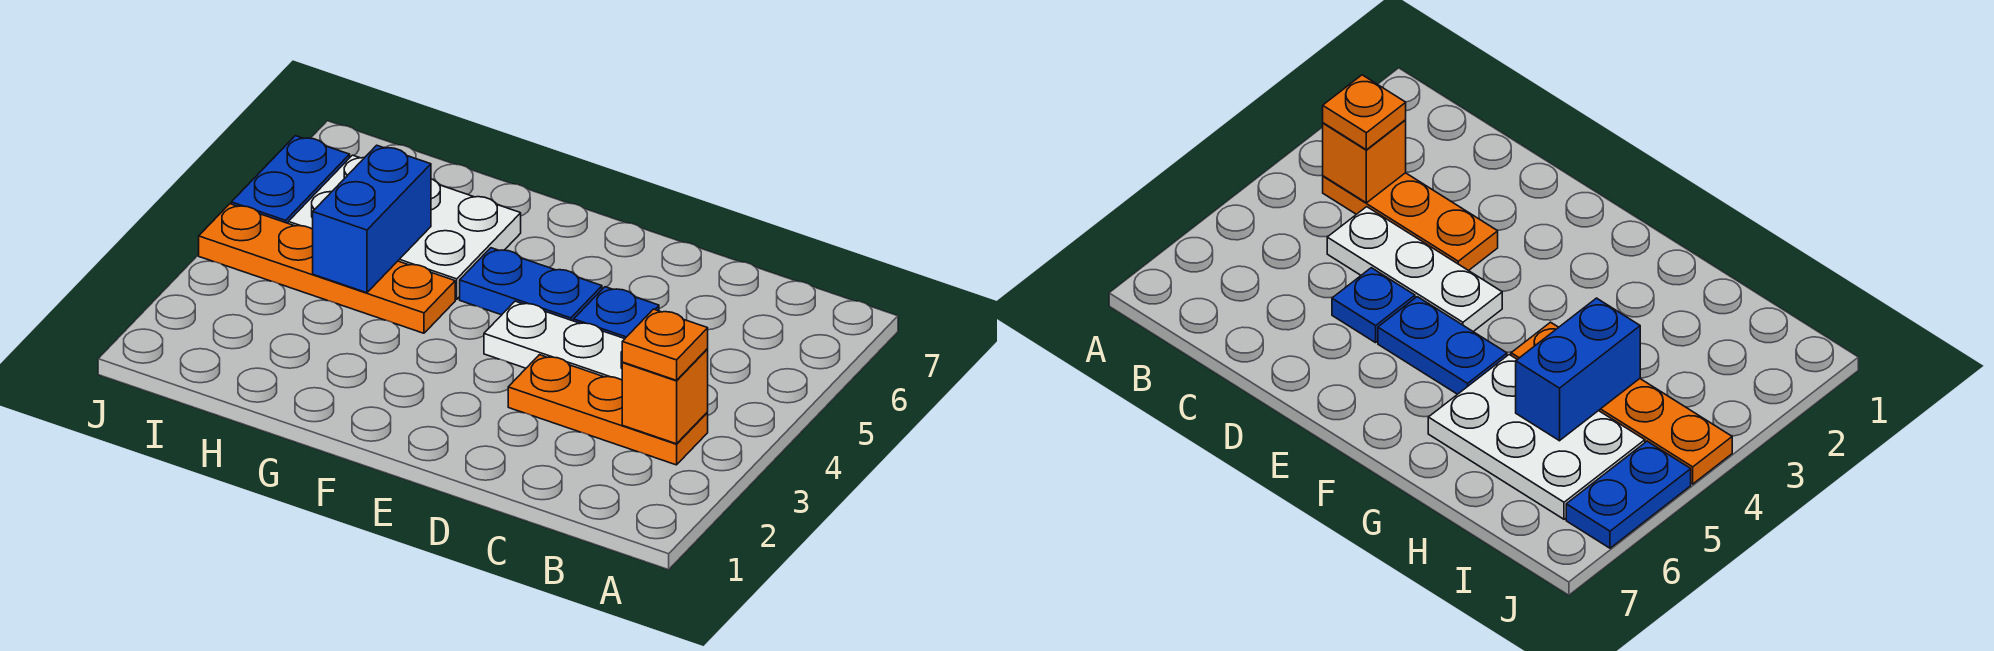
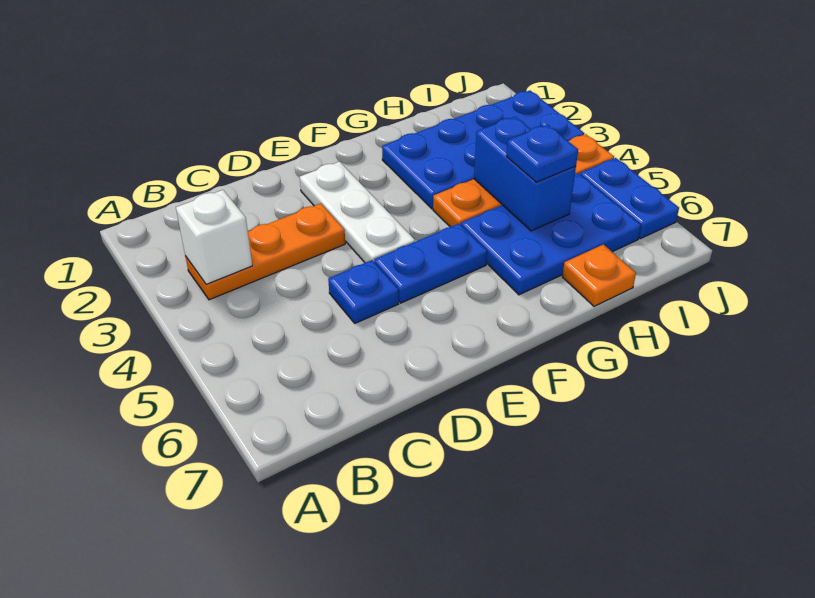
orange 1x1 brick [622,349,708,444] -> white 1x1 brick [176,190,252,284]
orange 1x1 plate [622,309,708,380] -> orange 1x1 plate moved to [562,244,636,306]
white 1x3 plate [484,301,624,380] -> white 1x3 plate turned to [300,162,415,263]
none -> blue 2x4 plate [382,91,584,209]
white 2x3 plate [288,155,521,299] -> blue 2x3 plate [461,173,641,295]
none -> blue 1x1 plate [506,125,578,182]

